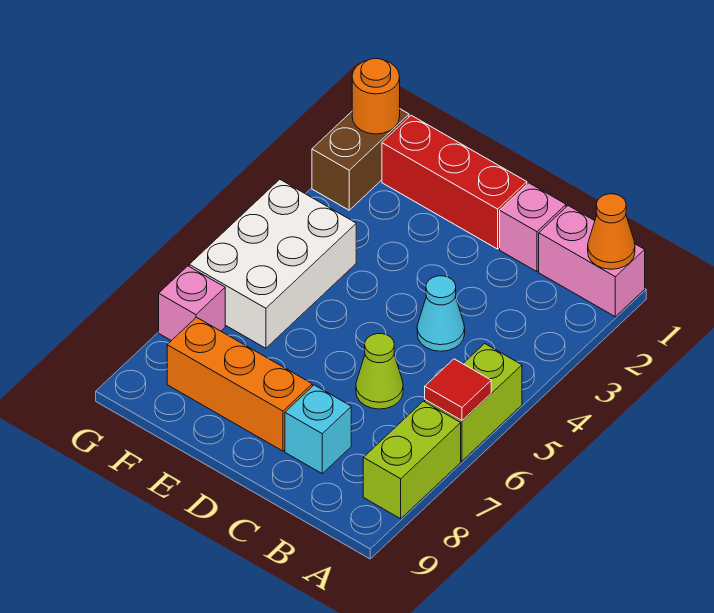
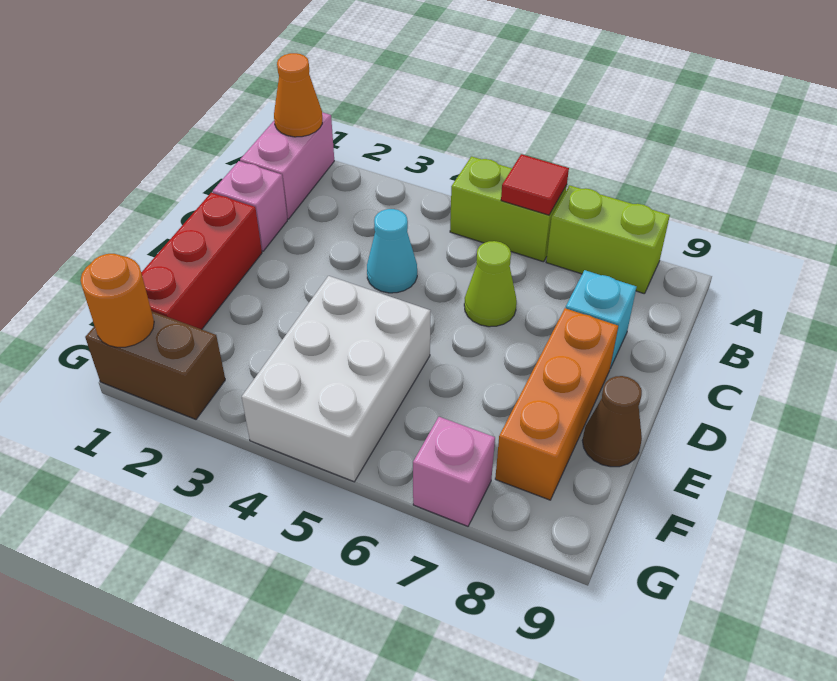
none -> brown 1x1 cone [582,376,642,467]
white 2x3 brick [189,179,356,348] -> white 2x3 brick turned to [242,276,430,482]

